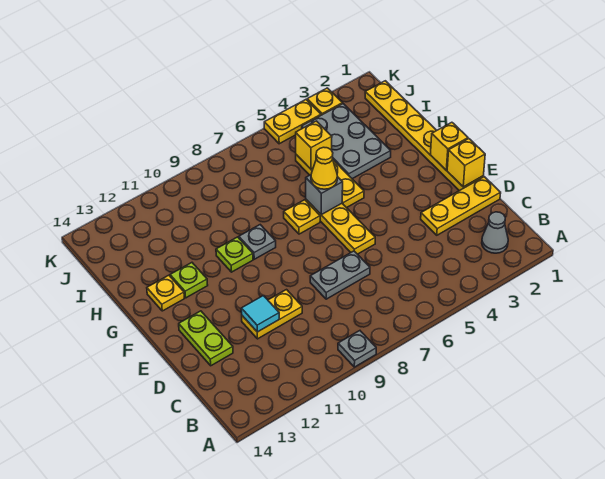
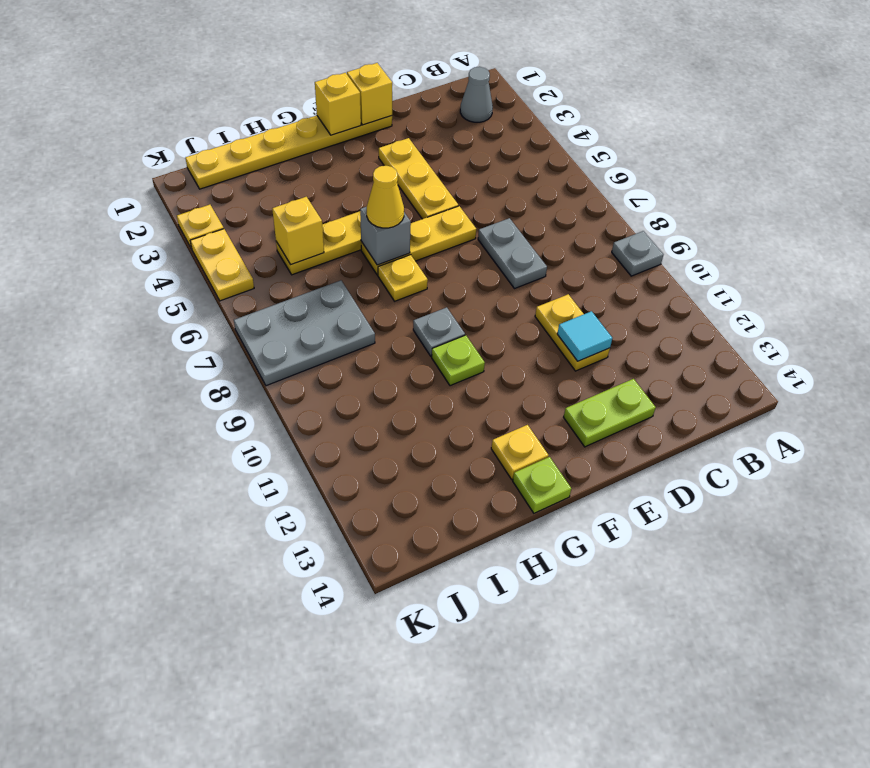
yellow 1x3 plate [421,177,501,235] -> yellow 1x3 plate moved to [379,138,458,219]
lime 1x1 plate [170,263,208,298] -> lime 1x1 plate moved to [513,457,571,513]
grey 2x3 plate [302,104,391,179] -> grey 2x3 plate moved to [234,280,375,386]

